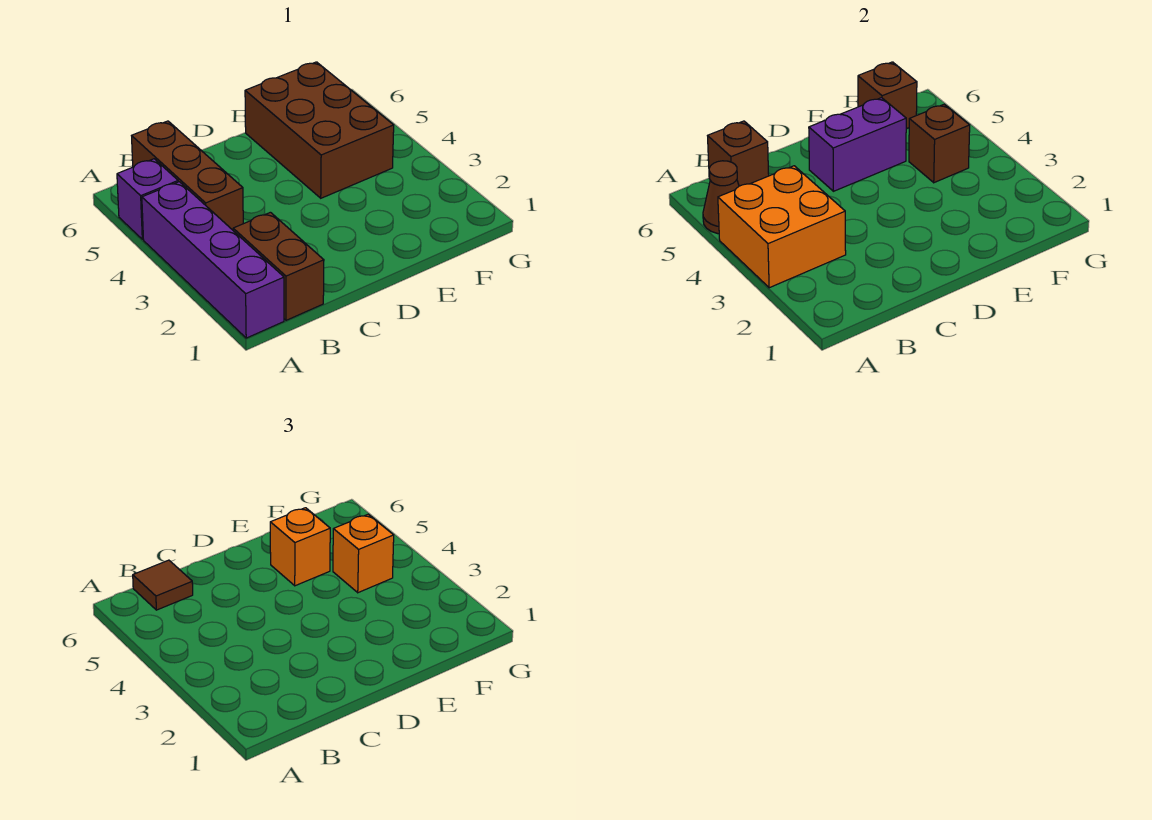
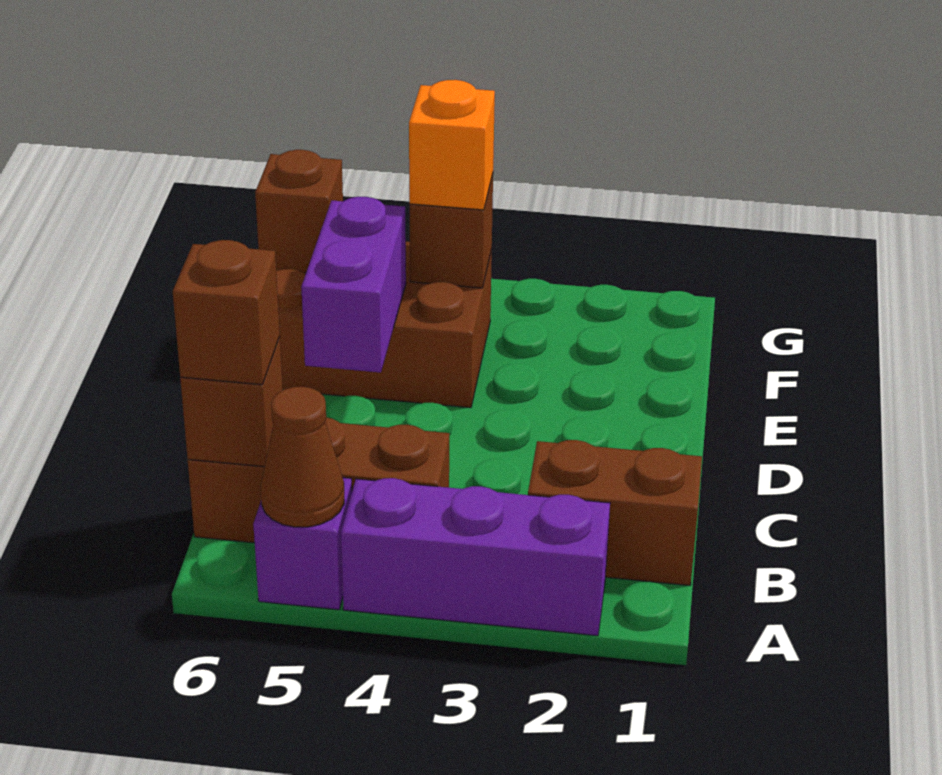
purple 1x4 brick [142,182,284,338] -> purple 1x3 brick [341,478,610,636]
orange 2x2 brick [718,166,846,288] -> none
brown 1x1 tile [133,560,193,610] -> brown 1x1 brick [173,240,280,385]
orange 1x1 brick [270,508,330,586] -> none

